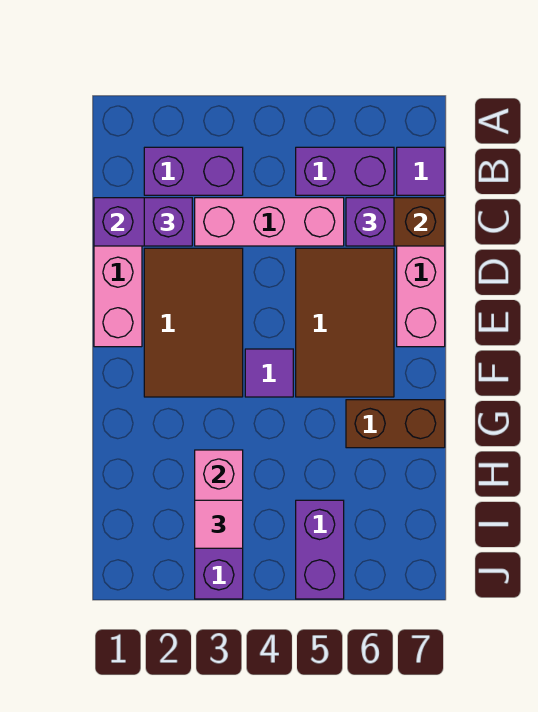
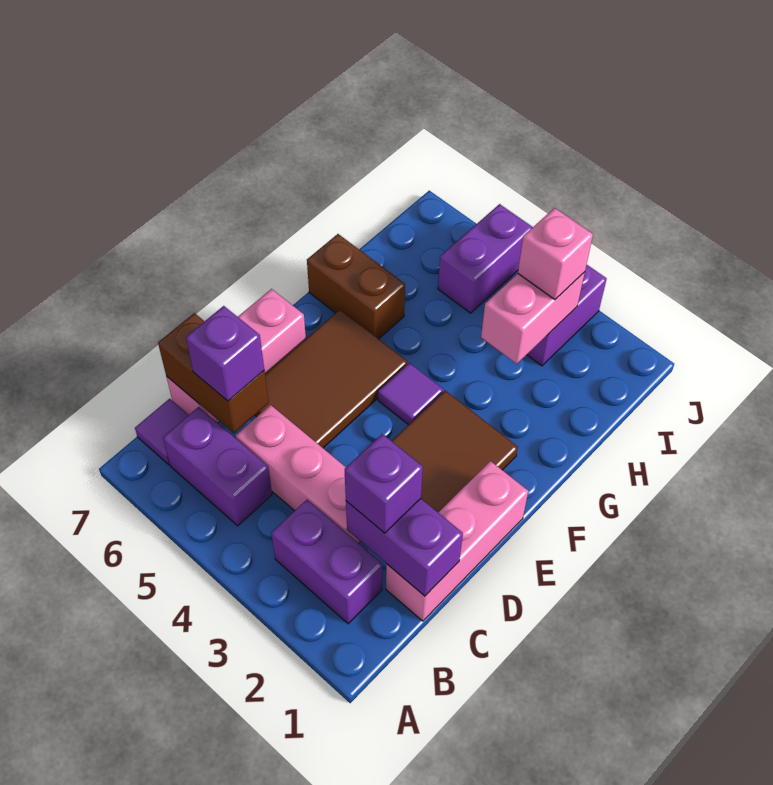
pink 1x1 tile [195,500,243,548] -> pink 1x1 brick [518,208,593,300]

